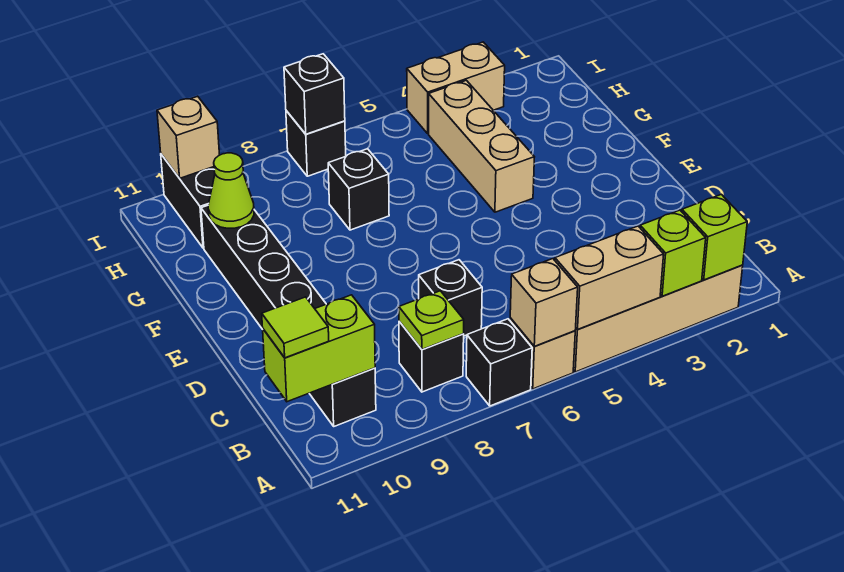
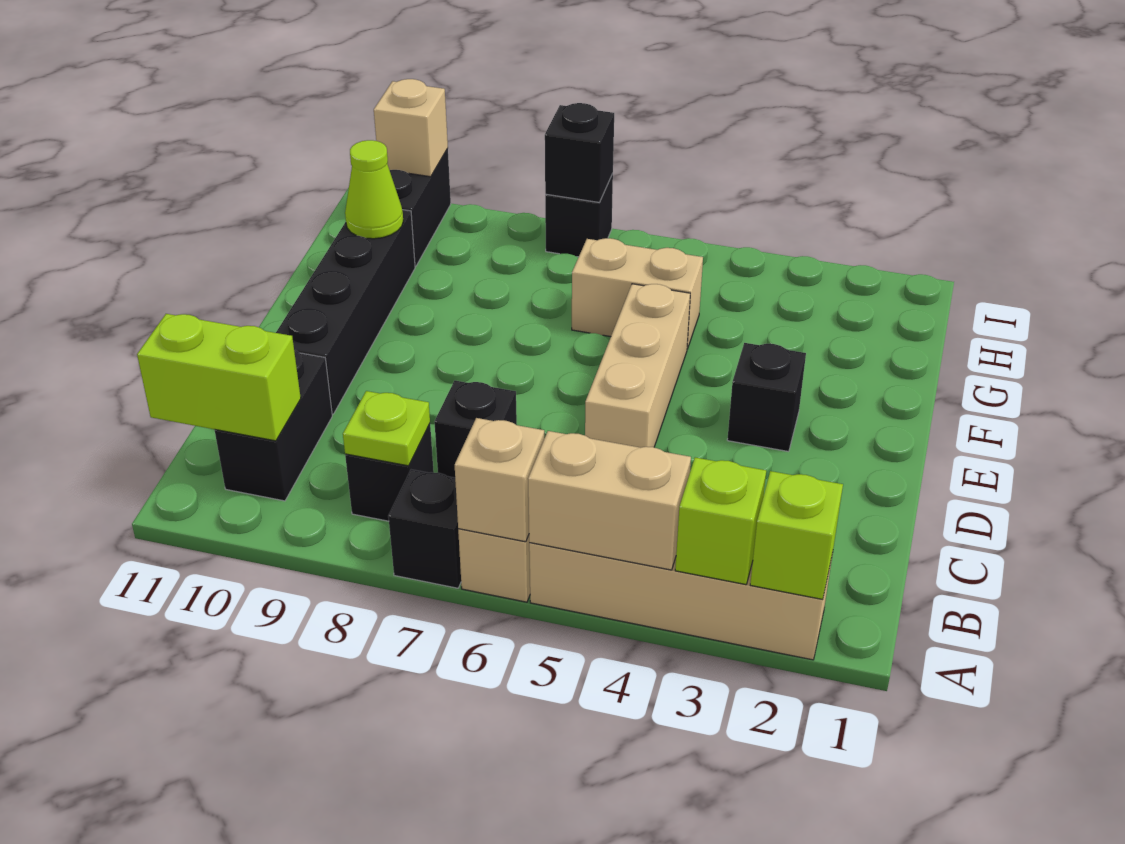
lime 1x1 tile [262,297,329,358] -> none
tan 1x3 brick [429,80,534,212] -> tan 1x3 brick moved to [585,284,690,448]
black 1x1 brick [328,149,389,230] -> black 1x1 brick moved to [727,343,806,452]
tan 1x2 brick [407,42,505,133] -> tan 1x2 brick moved to [572,238,703,349]

